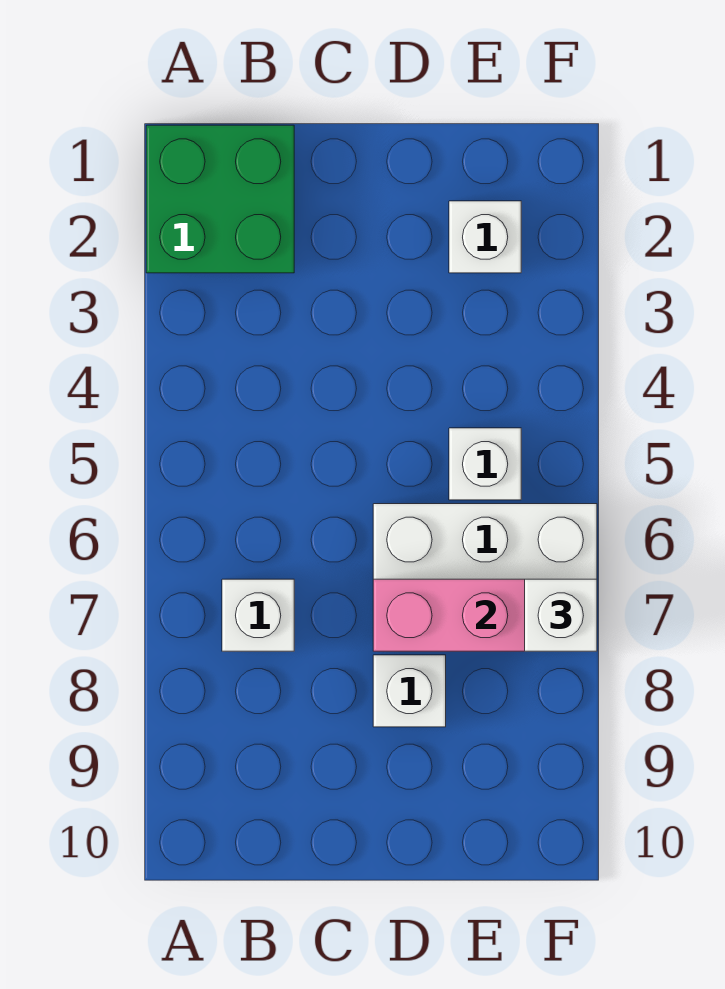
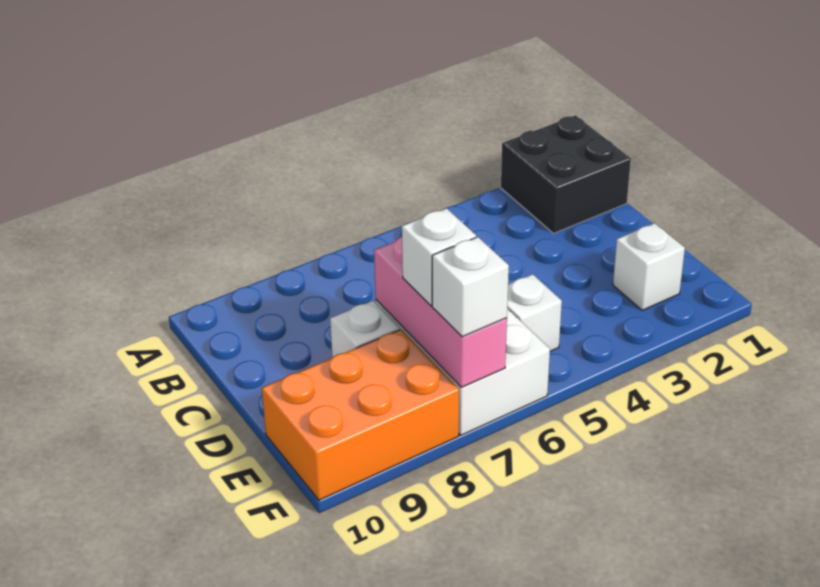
green 2x2 brick [146,125,294,273] -> black 2x2 brick [501,115,631,234]
white 1x1 brick [222,579,294,651] -> white 1x1 brick moved to [402,208,476,306]
none -> orange 2x3 brick [262,329,459,500]

